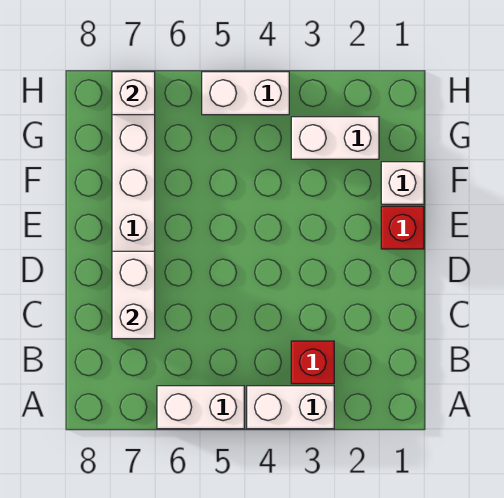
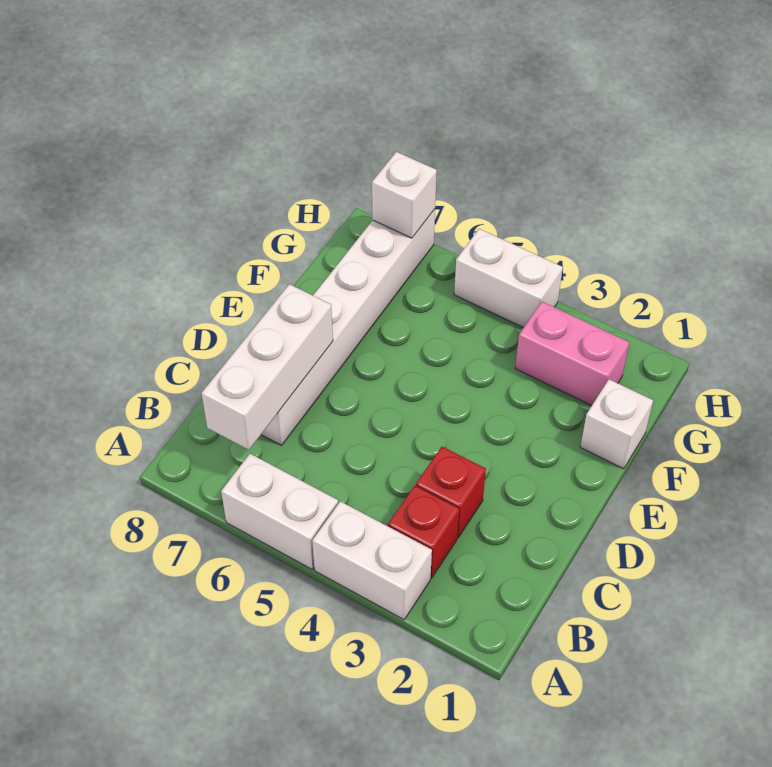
white 1x2 brick [112,251,155,339] -> white 1x3 brick [202,284,333,450]
red 1x1 brick [381,206,424,249] -> red 1x1 brick moved to [416,447,486,538]
white 1x2 brick [291,117,379,159] -> pink 1x2 brick [515,302,629,406]

